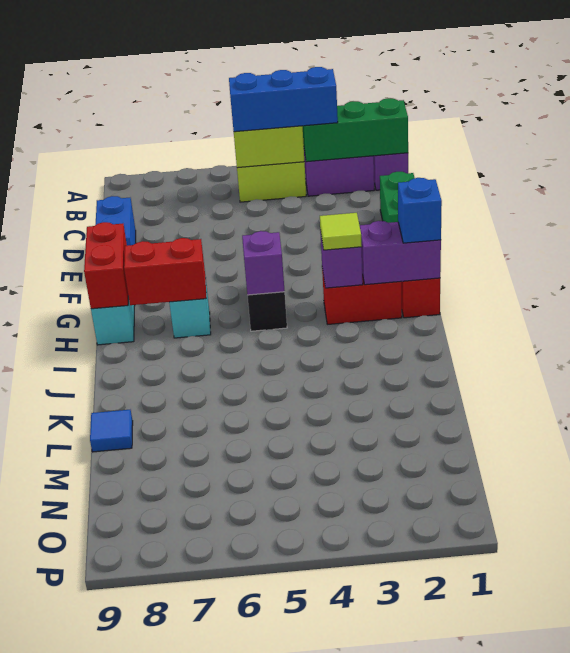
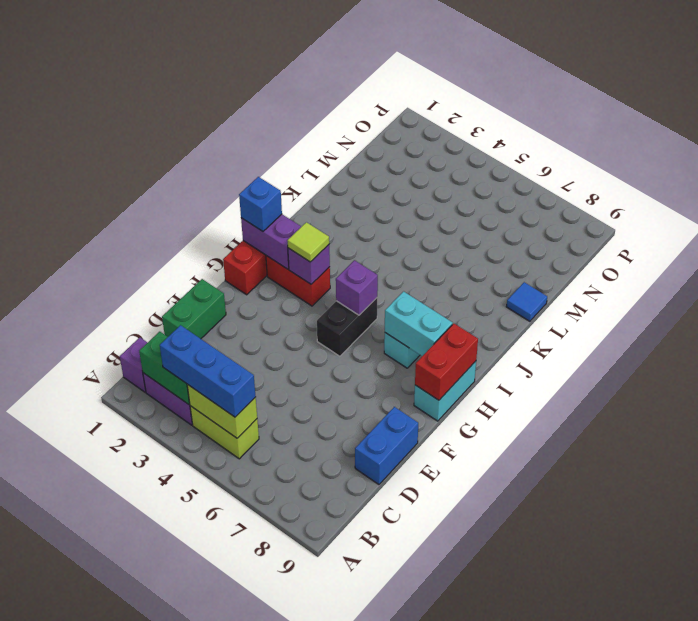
green 1x3 brick [303,98,408,162] -> green 1x2 brick [139,332,190,404]
red 1x2 brick [124,238,206,305] -> cyan 1x2 brick [385,291,453,356]

